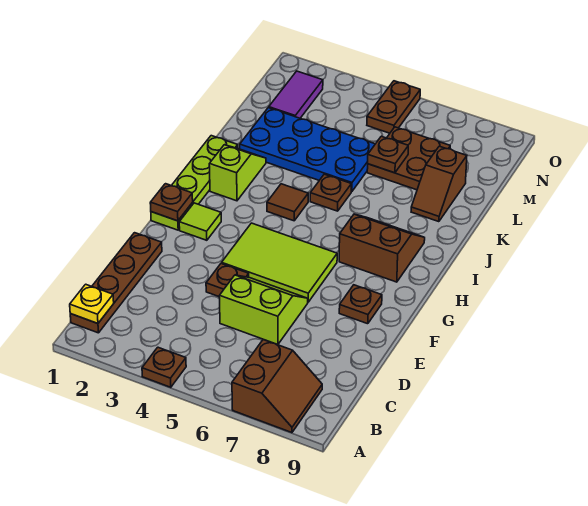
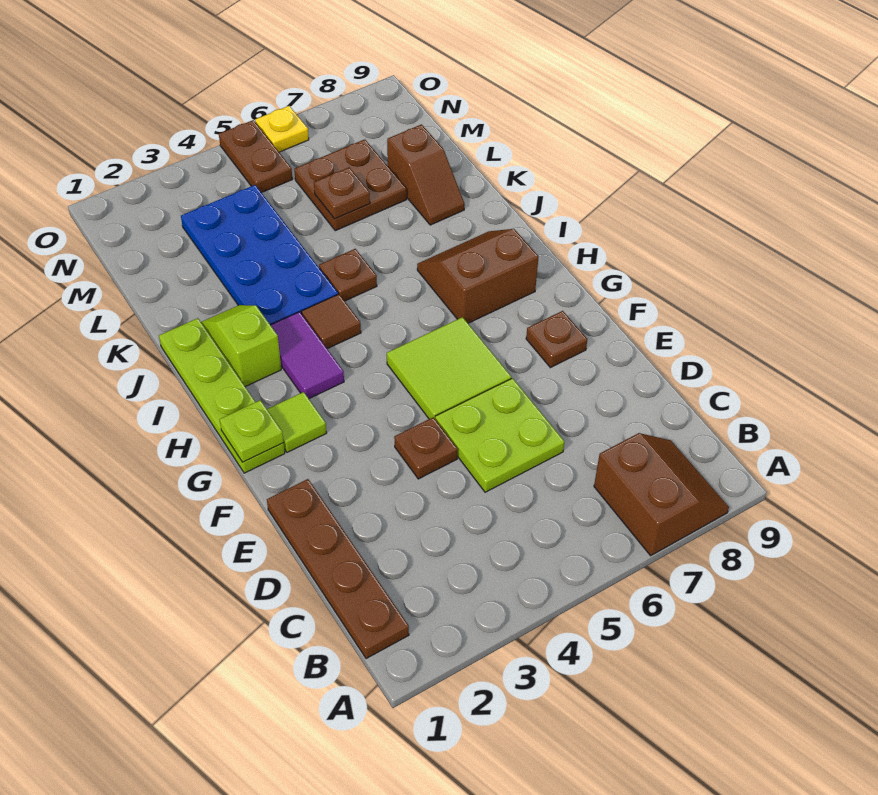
brown 1x1 plate [142,347,186,387] -> none
yellow 1x1 plate [70,284,114,324] -> yellow 1x1 plate moved to [255,106,309,152]
lime 2x2 slope [219,275,308,345] -> lime 2x2 plate [435,378,564,492]
lime 2x3 tile [222,223,337,302] -> lime 2x2 tile [387,317,511,419]
brown 1x1 plate [150,184,193,221] -> lime 1x1 plate [220,400,283,462]
blue 2x4 plate [240,108,375,192] -> blue 2x4 plate turned to [181,185,338,325]
purple 1x2 tile [269,71,323,118] -> purple 1x2 tile moved to [271,312,344,398]

